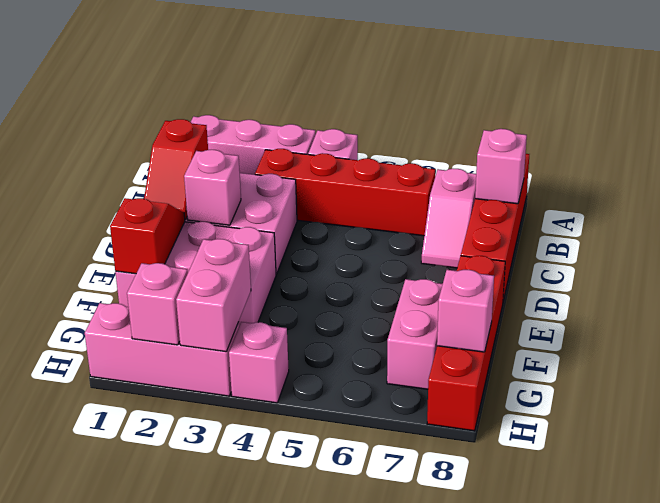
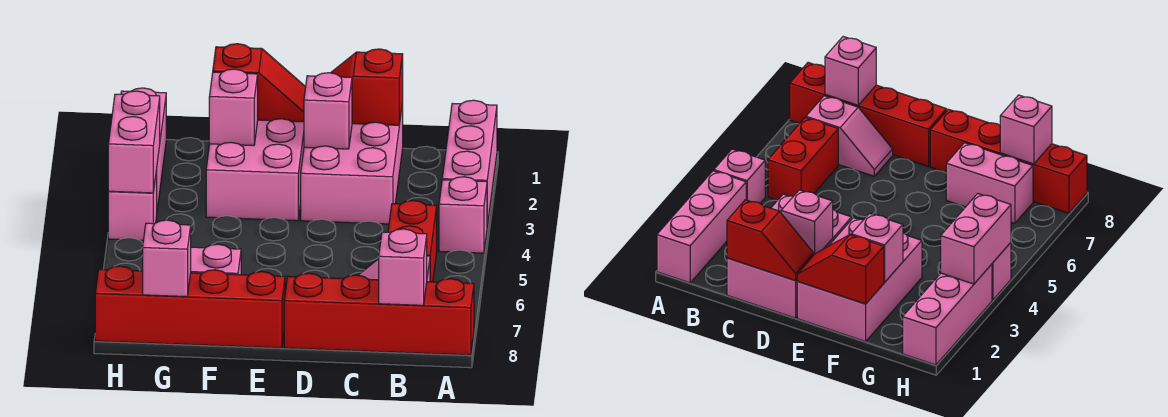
red 1x4 brick [255,149,435,236] -> red 1x2 brick [388,200,437,282]
pink 1x2 brick [176,239,251,352] -> pink 1x2 brick turned to [108,91,160,193]
pink 1x1 brick [127,263,188,345] -> pink 1x1 brick moved to [209,69,258,146]

